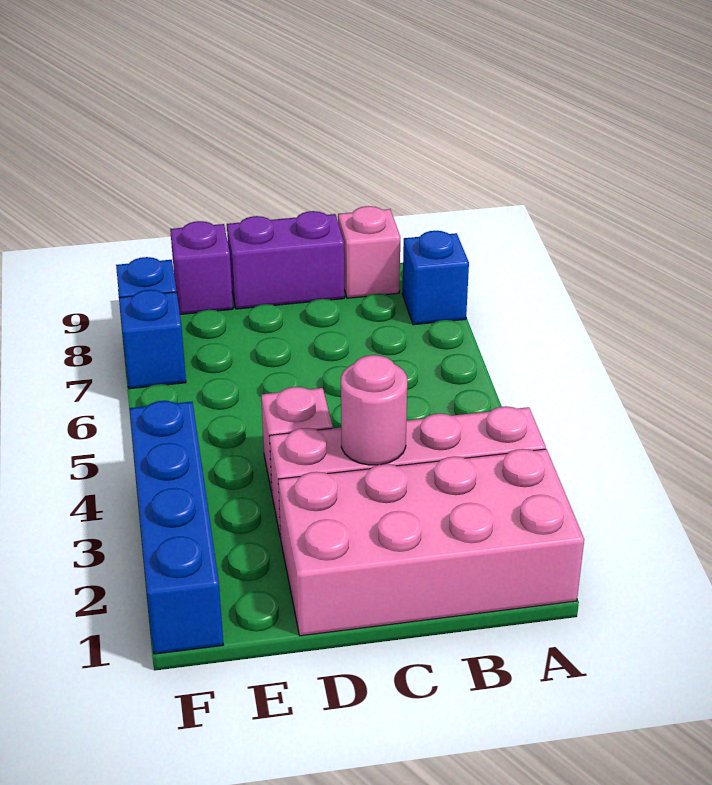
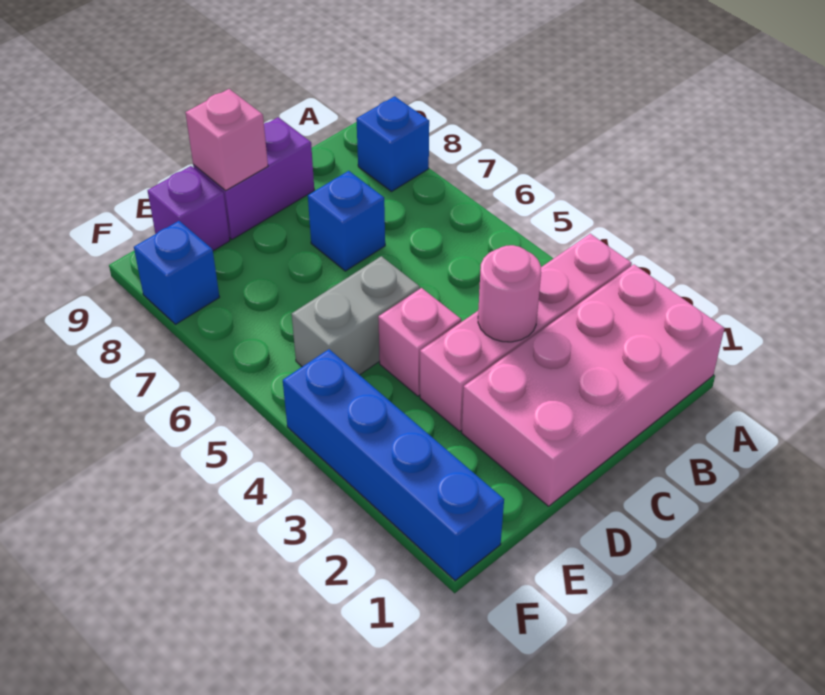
pink 1x1 brick [338,206,400,298] -> pink 1x1 brick moved to [185,89,268,190]
none -> grey 1x2 brick [292,256,420,375]
blue 1x1 brick [119,290,186,389] -> blue 1x1 brick moved to [308,171,385,271]

